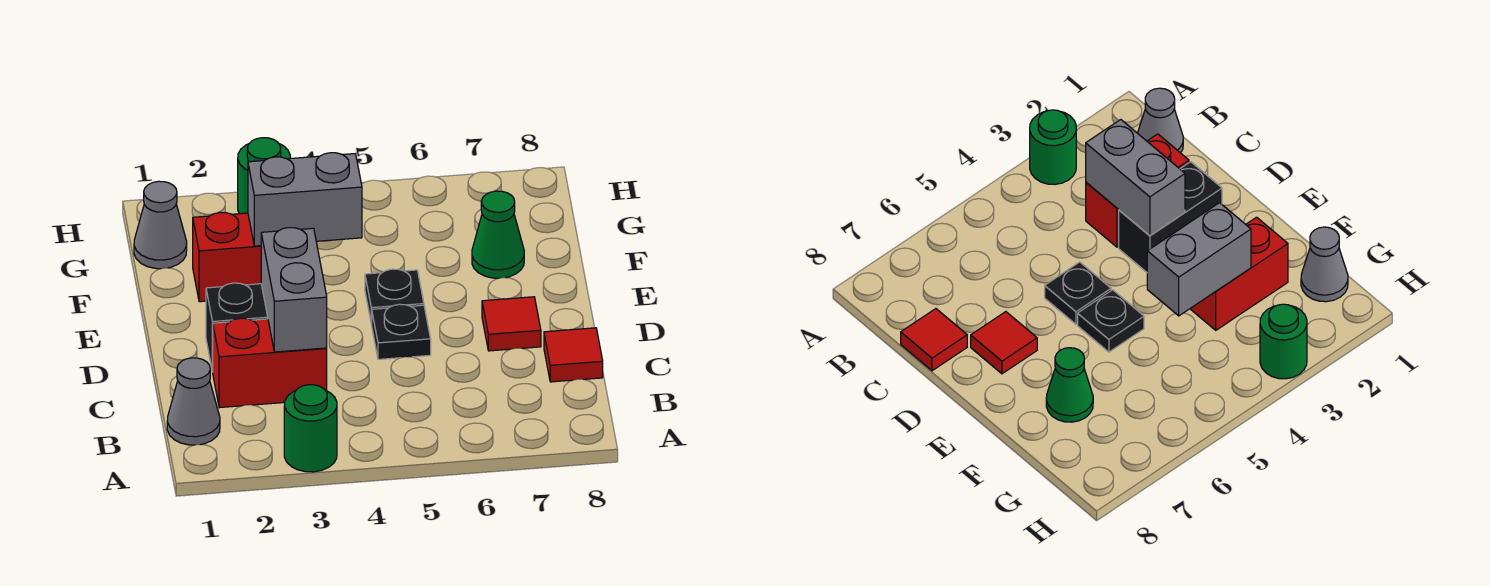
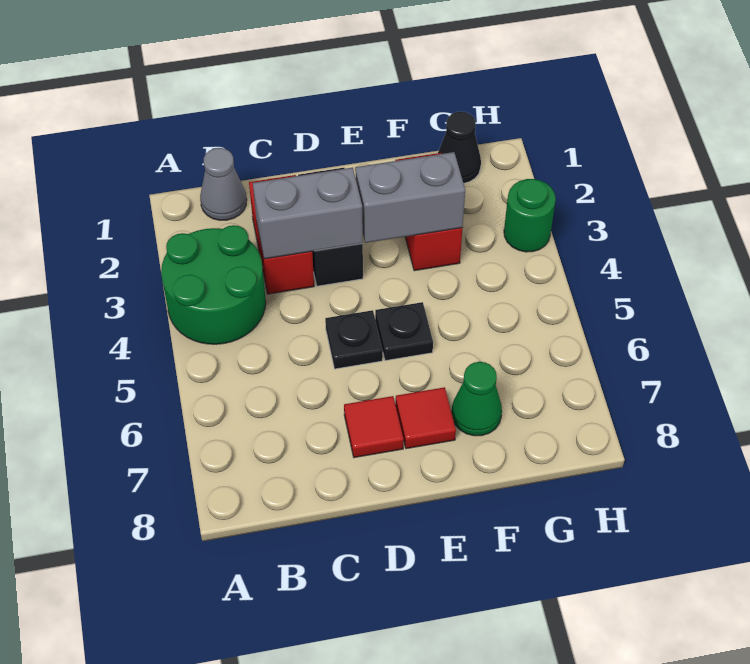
green 1x1 round brick [284,385,337,472] -> green 2x2 round brick [161,225,266,344]
red 1x1 tile [544,328,603,382] -> red 1x1 tile moved to [396,387,456,449]
grey 1x2 brick [248,153,362,246] -> grey 1x2 brick turned to [355,152,465,243]
grey 1x1 cone [134,181,187,269] -> black 1x1 cone [438,112,481,183]

